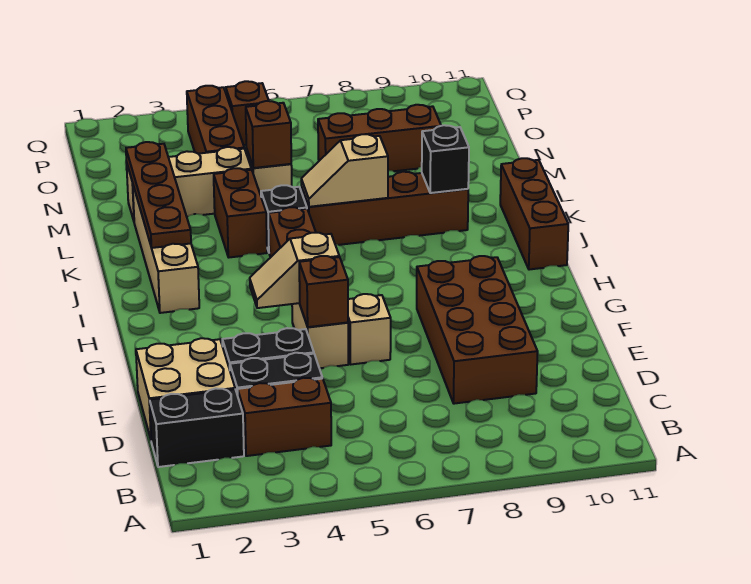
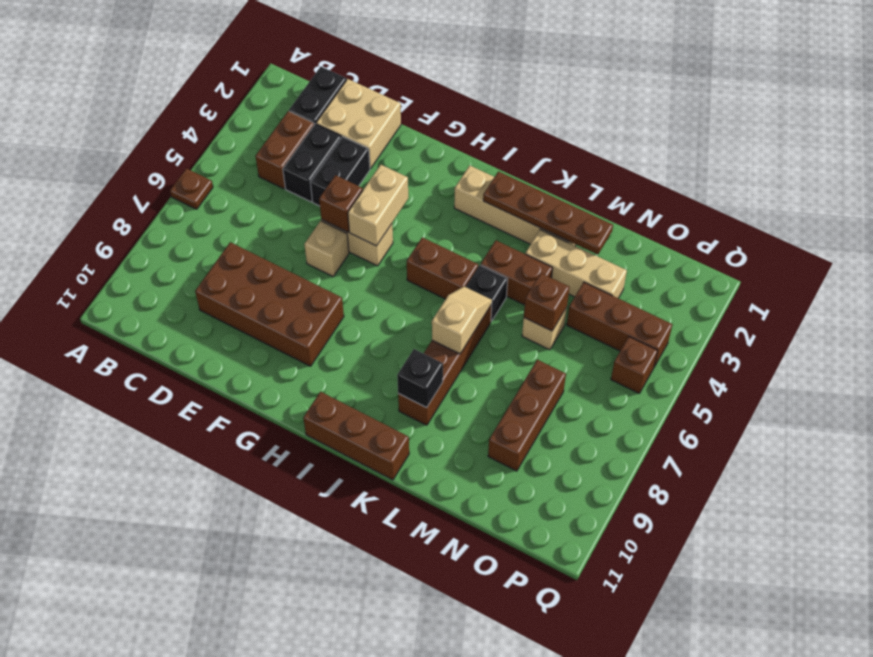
none -> brown 1x1 plate [170,169,213,209]
tan 1x2 slope [250,233,339,308] -> tan 1x2 brick [348,165,408,246]
tan 1x3 brick [127,147,251,221] -> tan 1x3 brick turned to [525,230,627,298]

